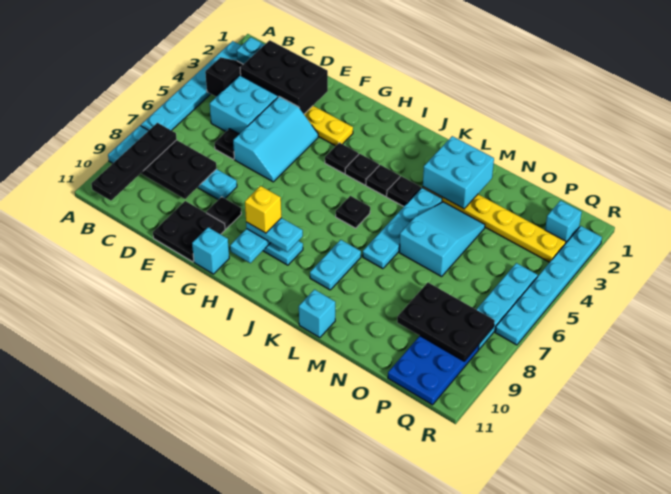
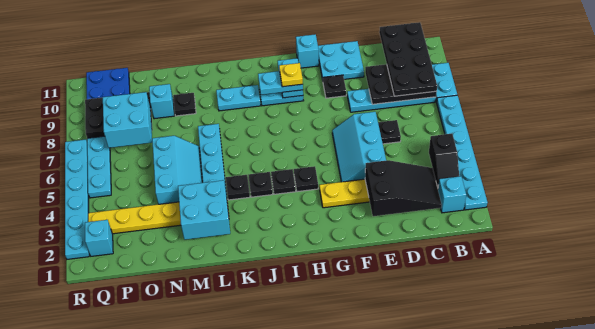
black 1x4 plate [91,123,177,201] -> black 2x4 plate [379,22,437,96]
black 2x3 brick [240,40,328,114] -> black 2x3 slope [365,160,442,216]
cyan 2x2 brick [210,75,278,134] -> cyan 2x2 brick moved to [103,92,152,148]
black 2x2 plate [153,201,225,262] -> cyan 2x2 plate [318,41,364,80]
yellow 1x1 brick [245,186,281,233] -> yellow 1x1 plate [279,63,303,87]
black 1x1 plate [336,196,370,228] -> black 1x1 plate moved to [173,93,196,116]
cyan 1x2 plate [310,240,361,290] -> cyan 1x2 plate turned to [216,85,261,111]
cyan 1x1 brick [299,290,335,338] -> cyan 1x1 brick moved to [149,84,174,119]
cyan 2x3 slope [399,202,485,277] -> cyan 2x3 slope turned to [152,136,202,204]

